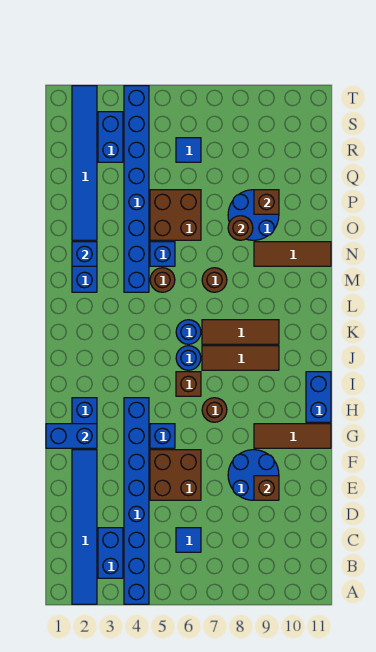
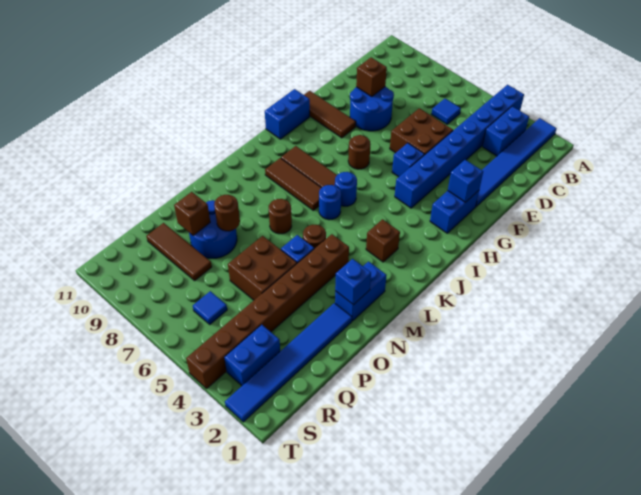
blue 1x2 brick [46,424,97,448] -> blue 1x1 brick [448,160,483,202]
brown 1x1 brick [176,372,201,396] -> brown 1x1 brick moved to [366,219,400,262]
blue 1x8 brick [124,86,149,292] -> brown 1x8 brick [186,234,349,388]
brown 1x3 tile [254,242,331,266] -> brown 1x3 tile moved to [146,223,212,281]

